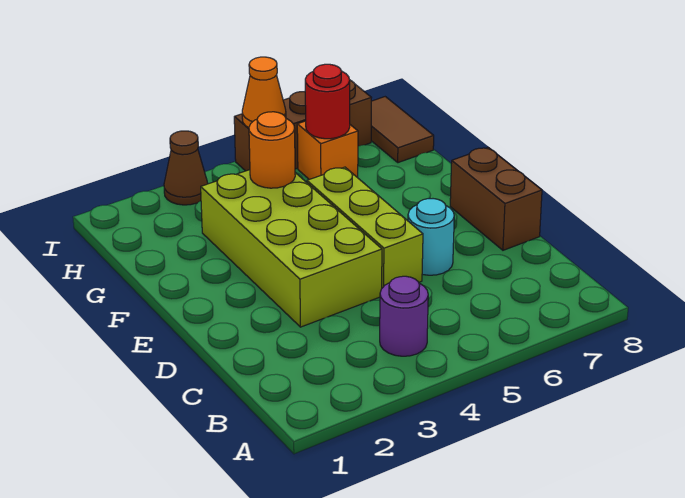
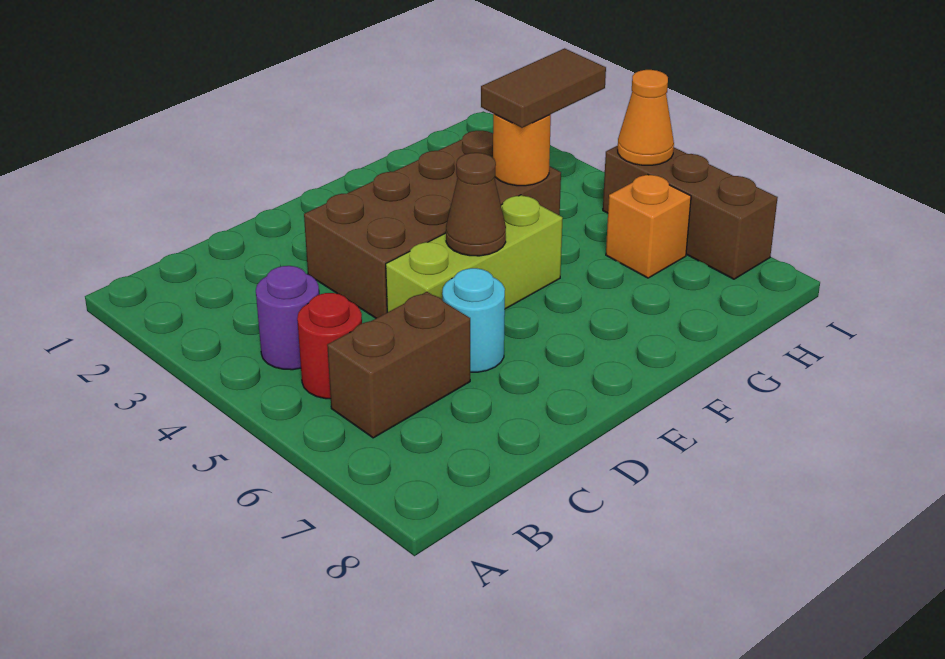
lime 2x4 brick [201,170,382,327] -> brown 2x4 brick [304,131,561,318]
brown 1x2 brick [450,148,542,250] -> brown 1x2 brick moved to [327,292,470,438]
red 1x1 round brick [305,64,350,139] -> red 1x1 round brick moved to [297,293,362,399]
brown 1x2 tile [371,97,434,163] -> brown 1x2 tile moved to [481,48,606,128]
brown 1x1 cone [164,131,208,205] -> brown 1x1 cone moved to [446,153,506,256]

